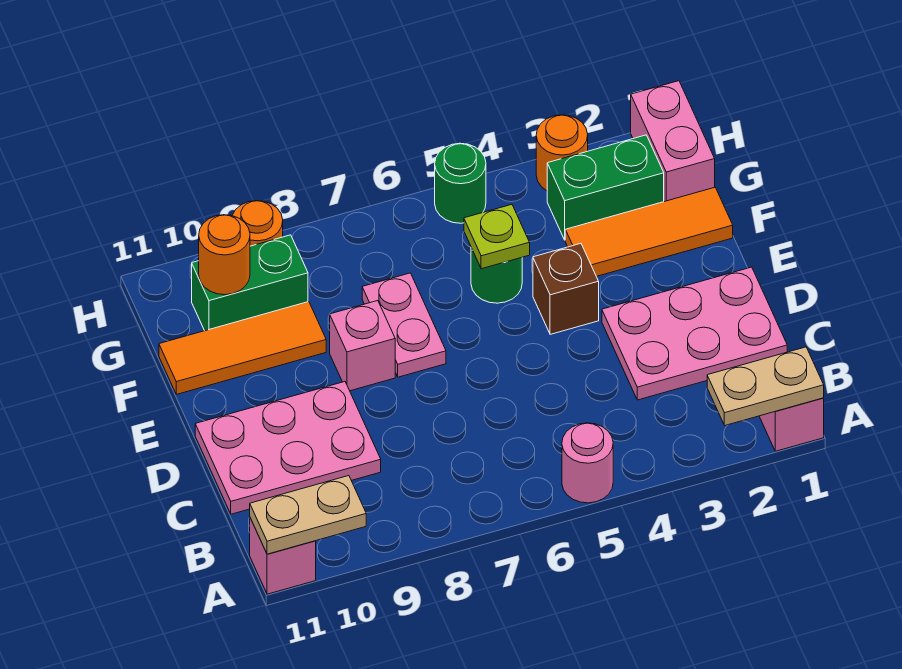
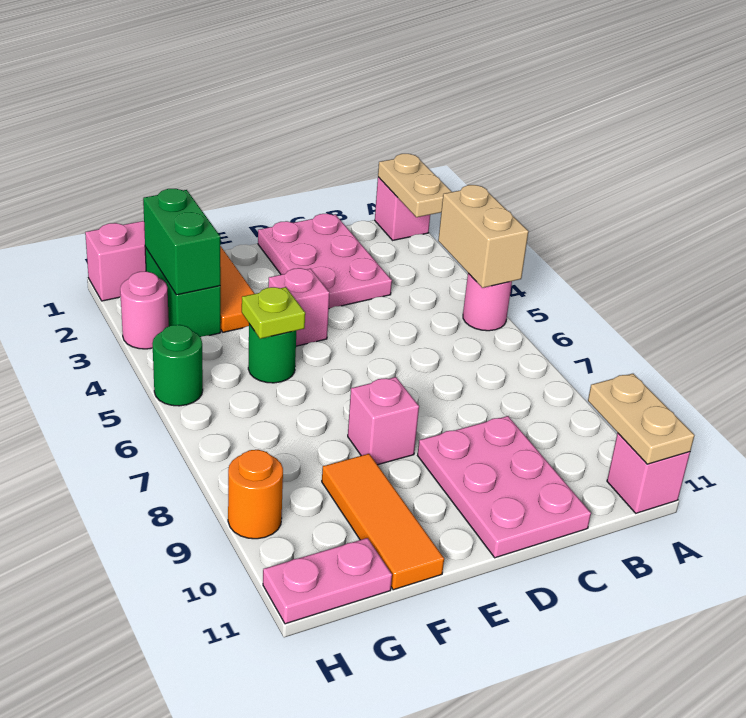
none -> tan 1x2 brick [438,185,529,288]
brown 1x1 brick [533,244,599,334] -> pink 1x1 brick [269,268,330,346]
pink 1x2 plate [362,273,446,377] -> pink 1x2 plate moved to [263,538,392,624]
green 1x2 brick [192,235,308,331] -> green 1x2 brick moved to [143,189,221,295]
orange 1x1 round brick [199,215,250,295] -> none
orange 1x1 round brick [536,115,588,191] -> pink 1x1 round brick [120,271,169,349]

